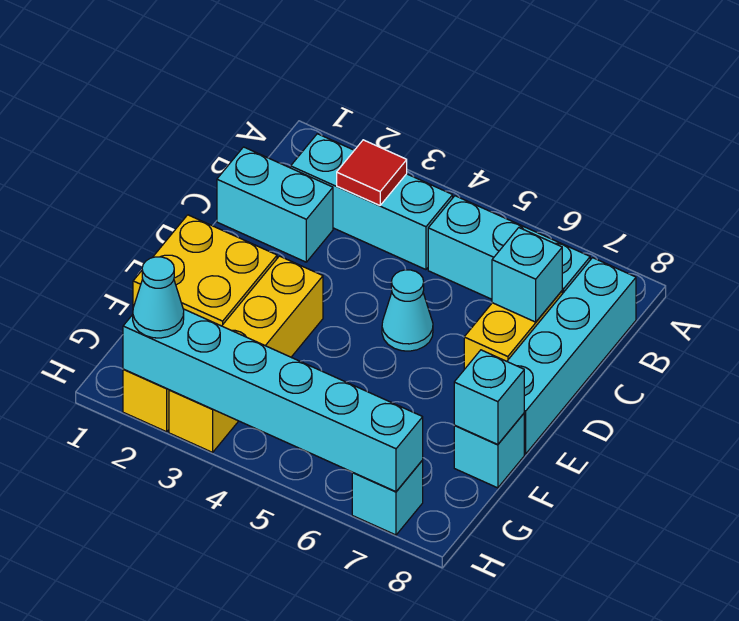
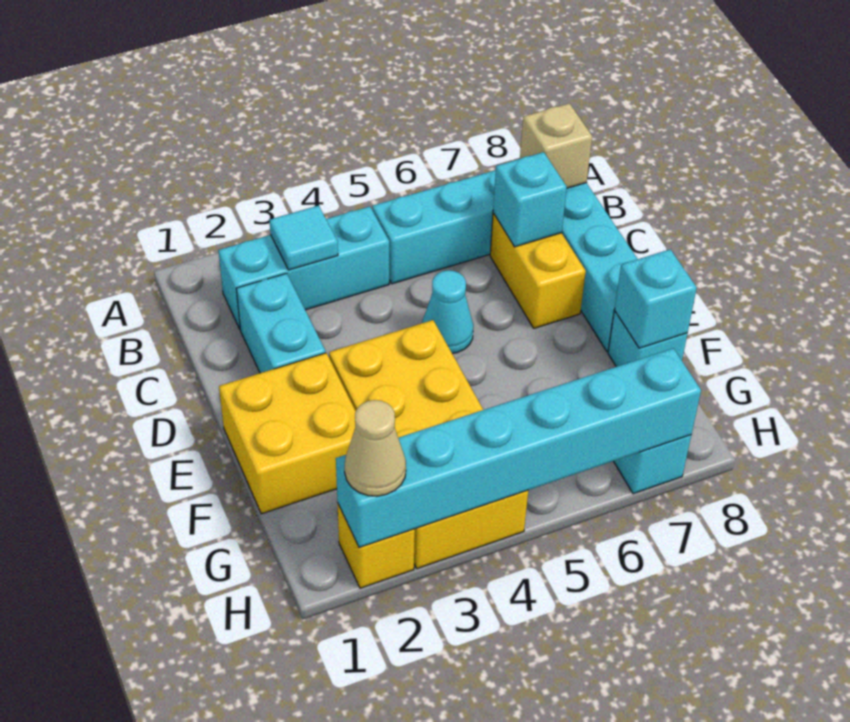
red 1x1 tile [337,140,407,205] -> cyan 1x1 tile [269,206,338,270]
none -> tan 1x1 brick [520,103,592,188]
cyan 1x2 brick [217,147,333,262] -> cyan 1x2 brick turned to [236,273,326,373]
yellow 1x4 brick [169,256,323,452] -> yellow 2x4 brick [329,320,528,569]
cyan 1x1 cone [133,257,184,338] -> tan 1x1 cone [345,400,406,496]

